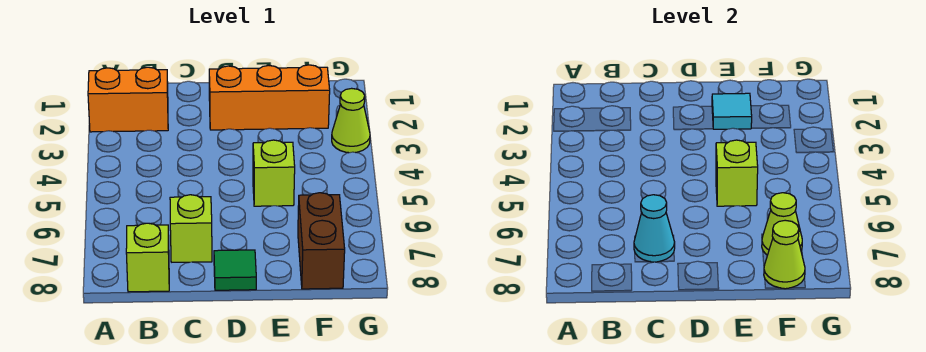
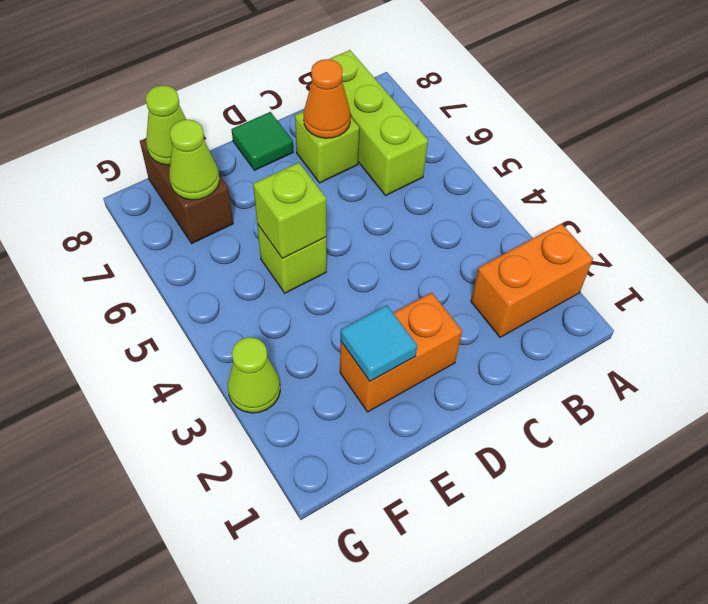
lime 1x1 brick [126,223,169,292] -> lime 1x3 brick [329,50,428,196]
cyan 1x1 cone [634,195,675,262] -> orange 1x1 cone [303,59,351,138]
orange 1x3 brick [209,65,330,130] -> orange 1x2 brick [340,293,462,412]

